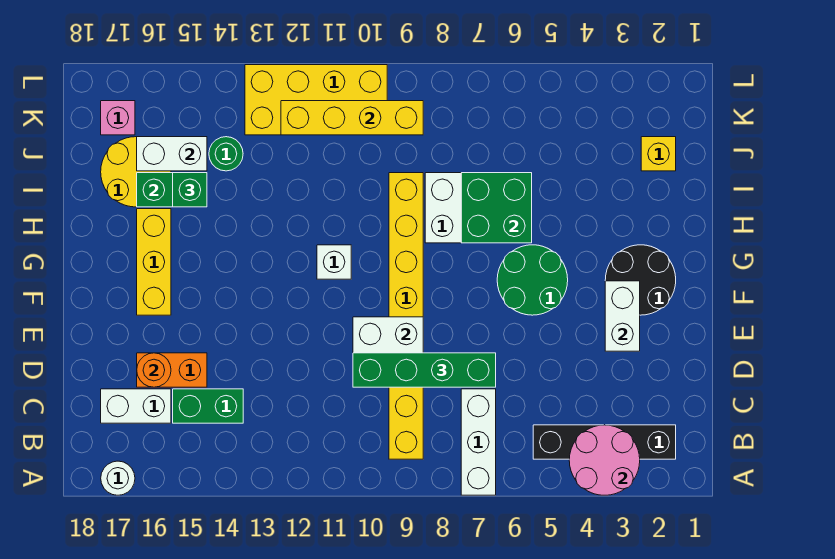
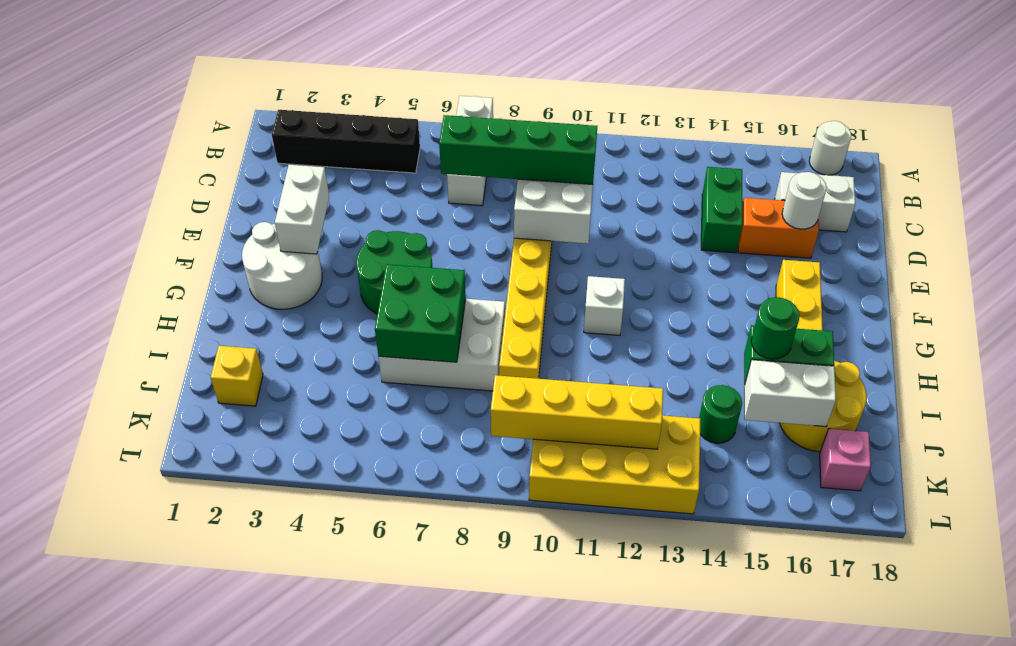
pink 2x2 round brick [569,425,640,495] -> none
green 1x2 brick [173,389,243,423] -> green 1x2 brick turned to [701,167,742,253]
orange 1x1 round brick [137,353,171,387] -> white 1x1 round brick [782,172,826,229]
black 2x2 round brick [605,245,676,315] -> white 2x2 round brick [242,222,322,309]
green 1x1 brick [173,173,207,207] -> green 1x1 round brick [751,297,800,359]

